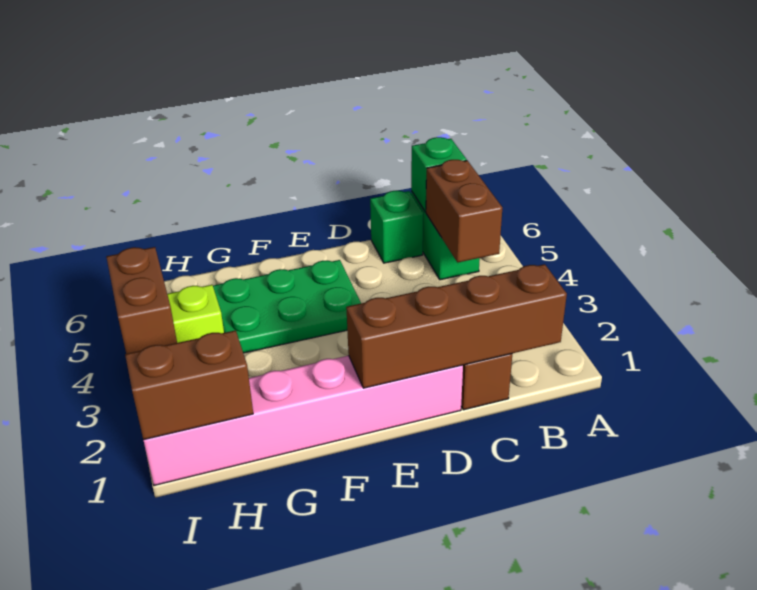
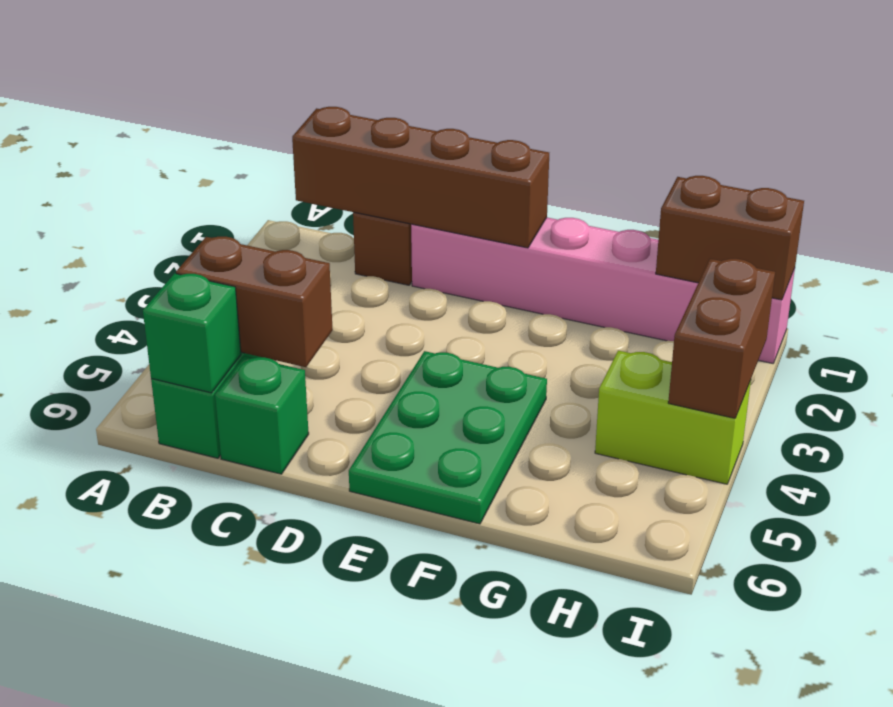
brown 1x2 brick [426,160,502,262] -> brown 1x2 brick turned to [176,237,333,367]
green 2x3 plate [213,260,361,353] -> green 2x3 plate turned to [349,351,547,524]

